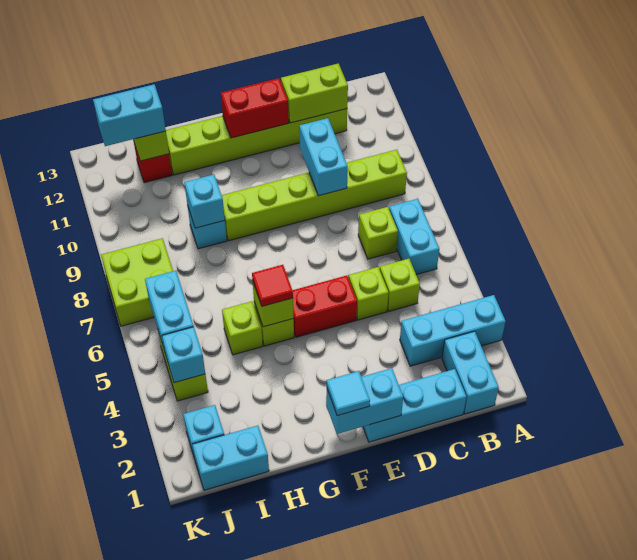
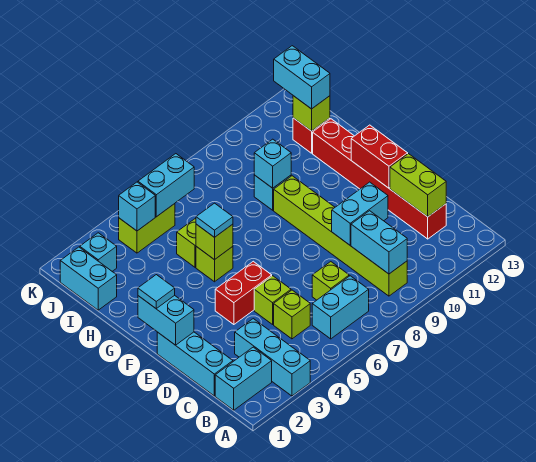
none -> cyan 1x2 brick [351,211,407,274]
lime 1x6 brick [166,109,347,175] -> red 1x6 brick [313,119,446,239]
red 1x2 brick [293,275,357,337] -> red 1x2 brick turned to [215,261,272,325]
red 1x1 tile [252,265,293,306] -> cyan 1x1 tile [196,203,233,237]
lime 2x2 brick [101,238,173,326] -> none

